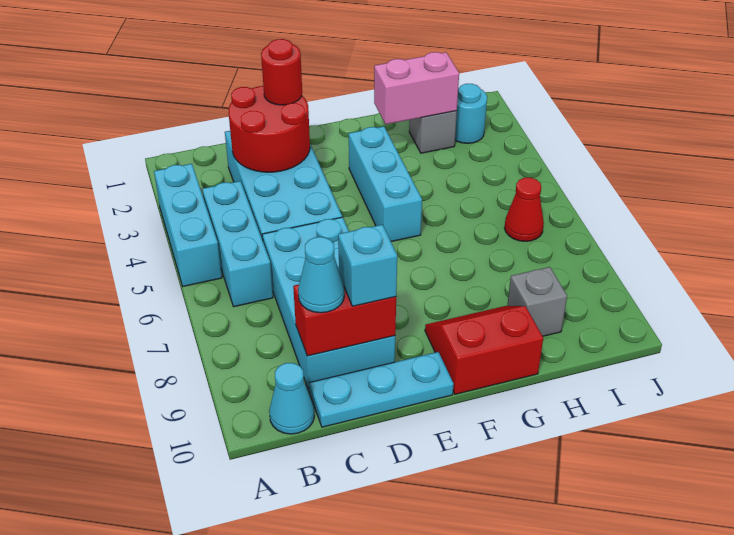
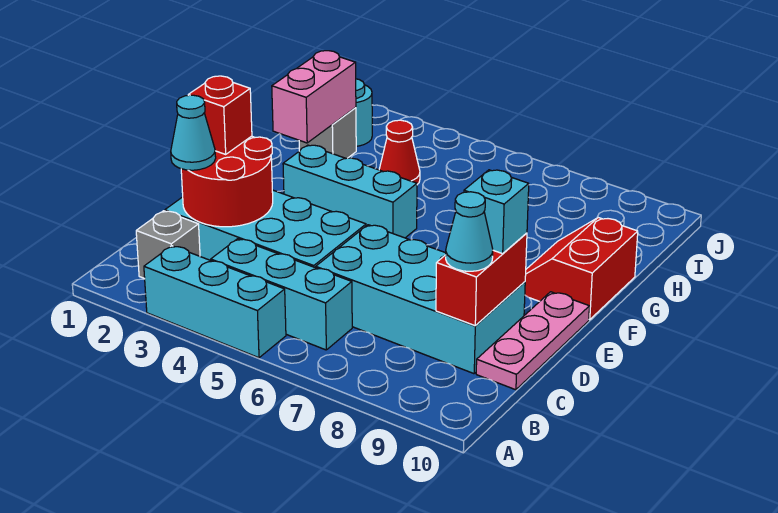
cyan 1x1 cone [269,363,314,434] -> cyan 1x1 cone moved to [171,95,216,170]
cyan 1x3 plate [309,352,454,427] -> pink 1x3 plate [476,292,589,390]
red 1x1 round brick [261,39,302,105] -> red 1x1 brick [188,76,252,154]
grey 1x1 brick [507,267,567,336] -> grey 1x1 brick moved to [136,211,200,279]
red 1x1 cone [505,178,544,241] -> red 1x1 cone moved to [379,120,420,184]

